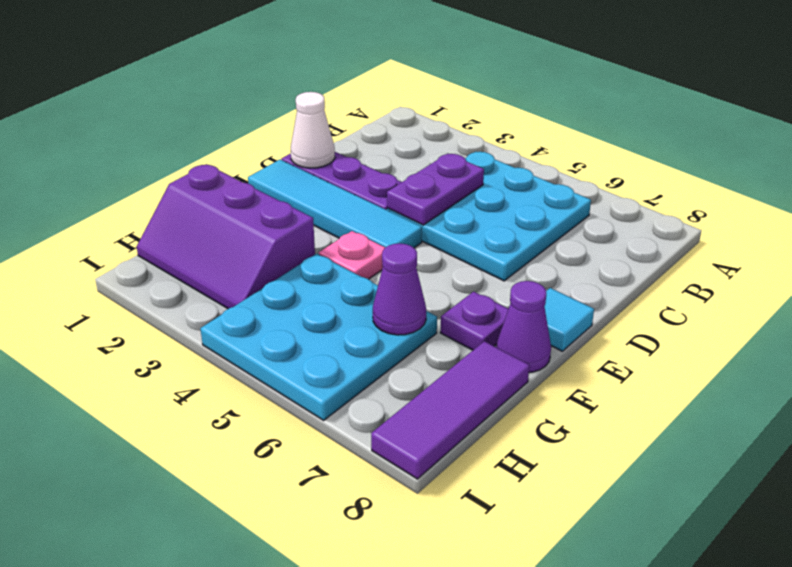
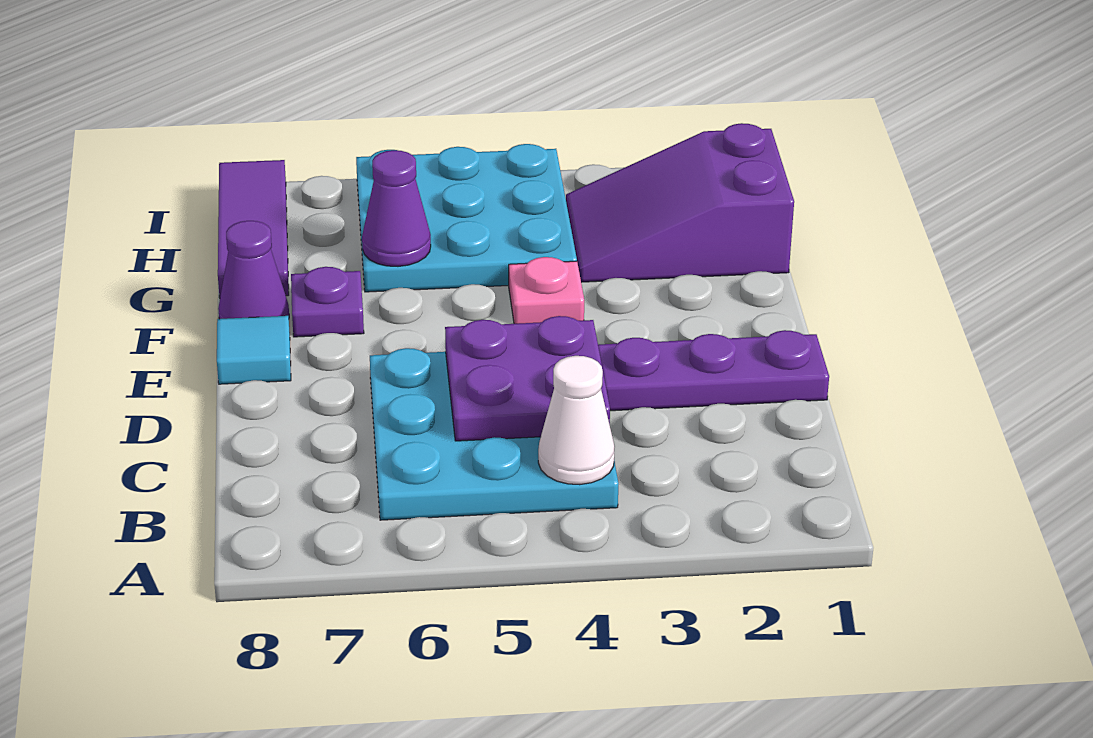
purple 1x2 plate [387,154,484,225] -> purple 2x2 plate [445,316,610,441]
white 1x1 cone [291,92,335,168] -> white 1x1 cone moved to [538,356,615,485]
cyan 1x4 tile [248,159,422,248] -> none
purple 2x3 slope [137,164,315,309] -> purple 2x3 slope turned to [566,123,794,282]

